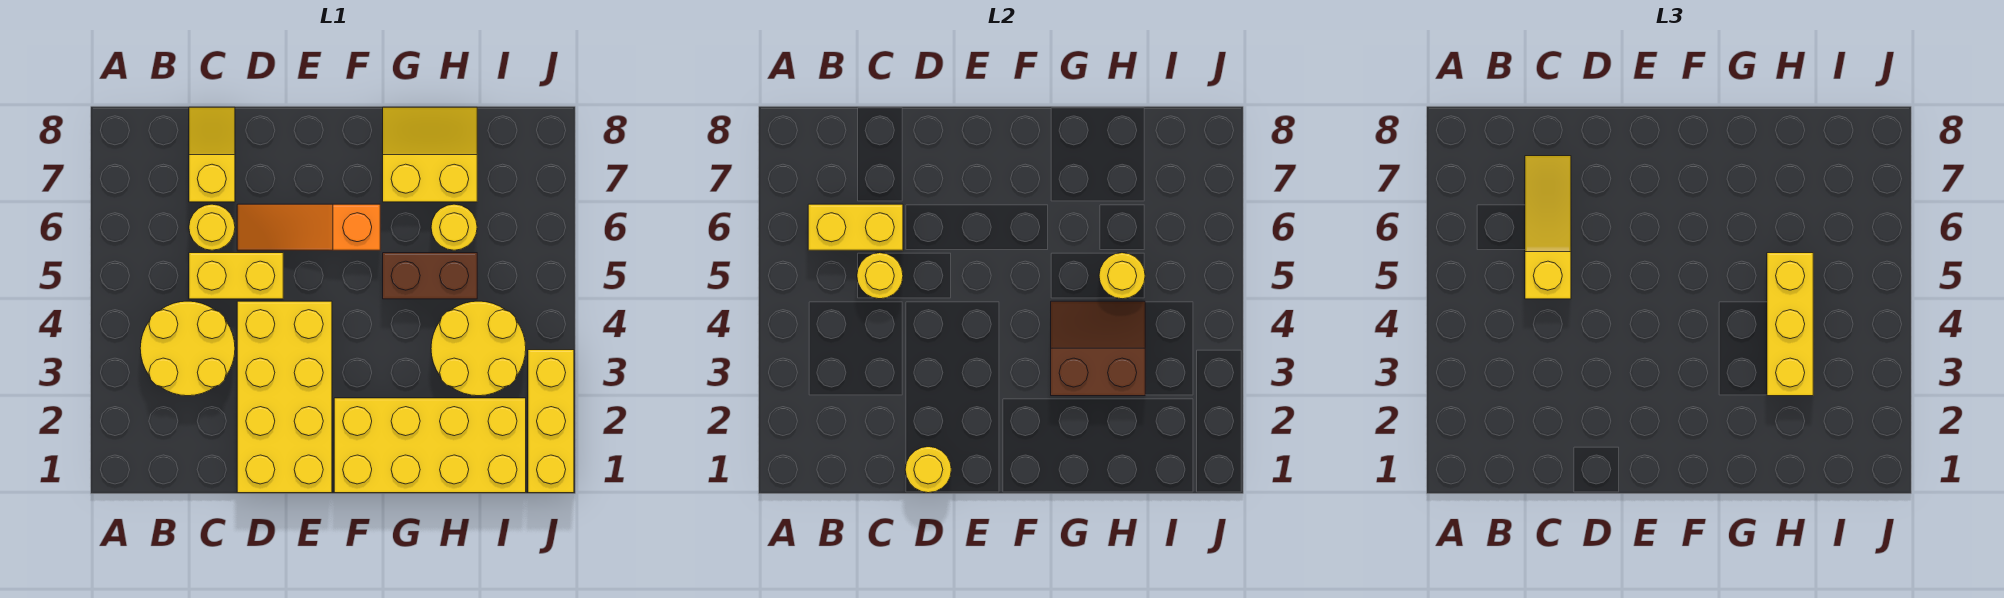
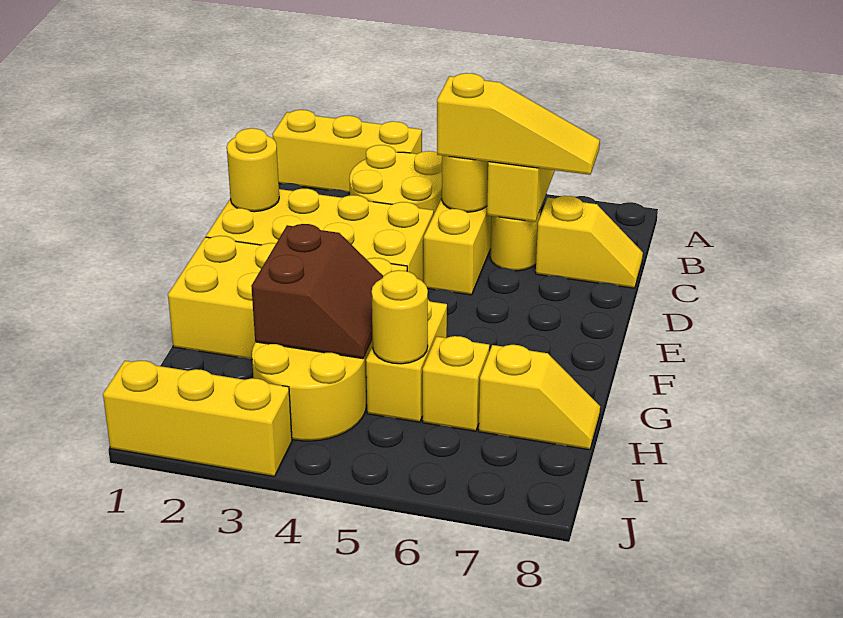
orange 1x3 slope [237,204,380,250] -> none
yellow 2x4 brick [334,398,526,493] -> yellow 2x4 brick turned to [168,236,407,377]
brown 1x2 brick [383,253,477,299] -> yellow 1x2 brick [366,300,447,422]
yellow 2x2 slope [383,107,477,202] -> yellow 1x2 slope [479,345,600,450]
yellow 1x3 brick [1767,253,1813,396] -> yellow 1x3 brick moved to [273,110,422,193]
yellow 1x1 round brick [431,204,477,250] -> yellow 1x1 brick [423,336,489,431]

